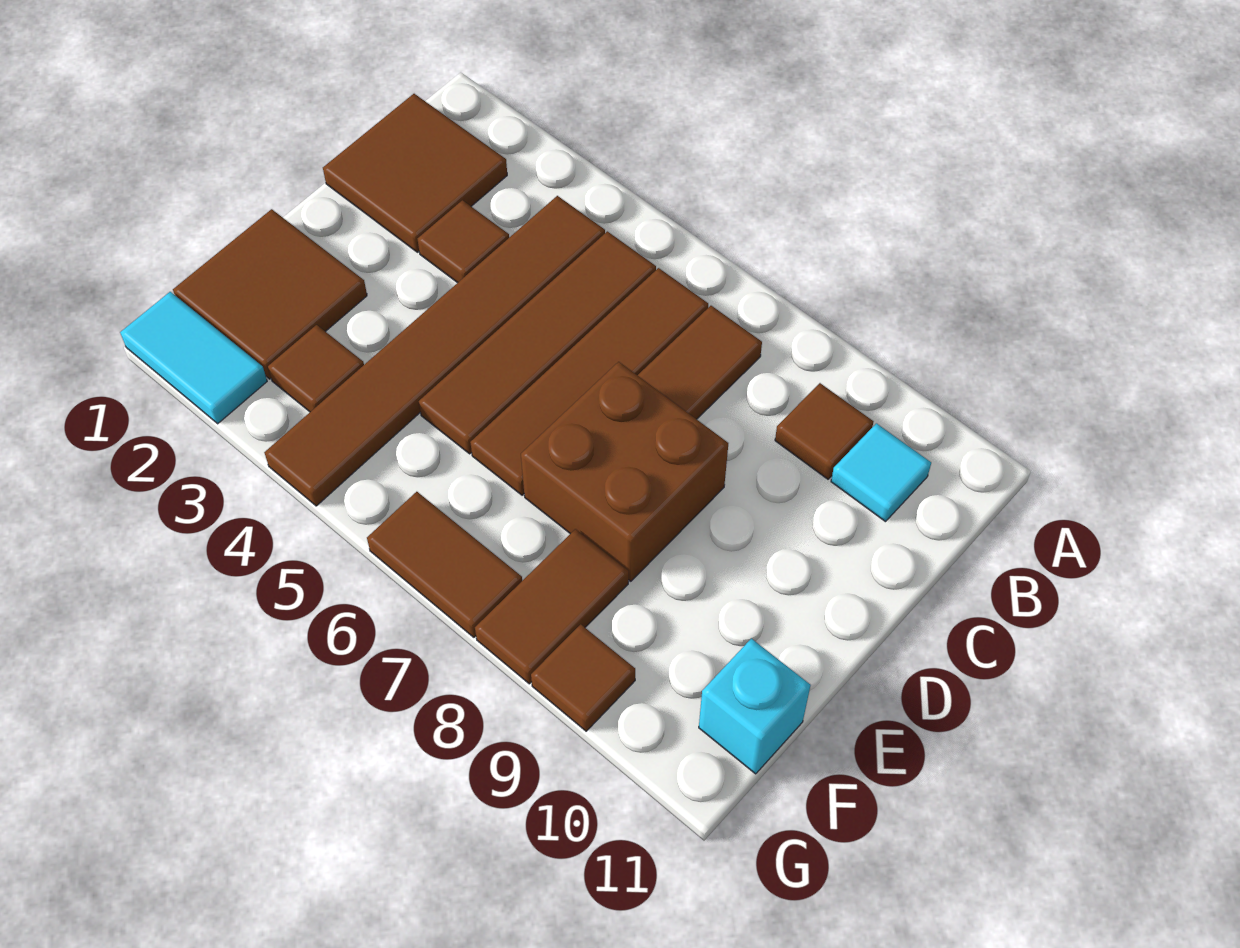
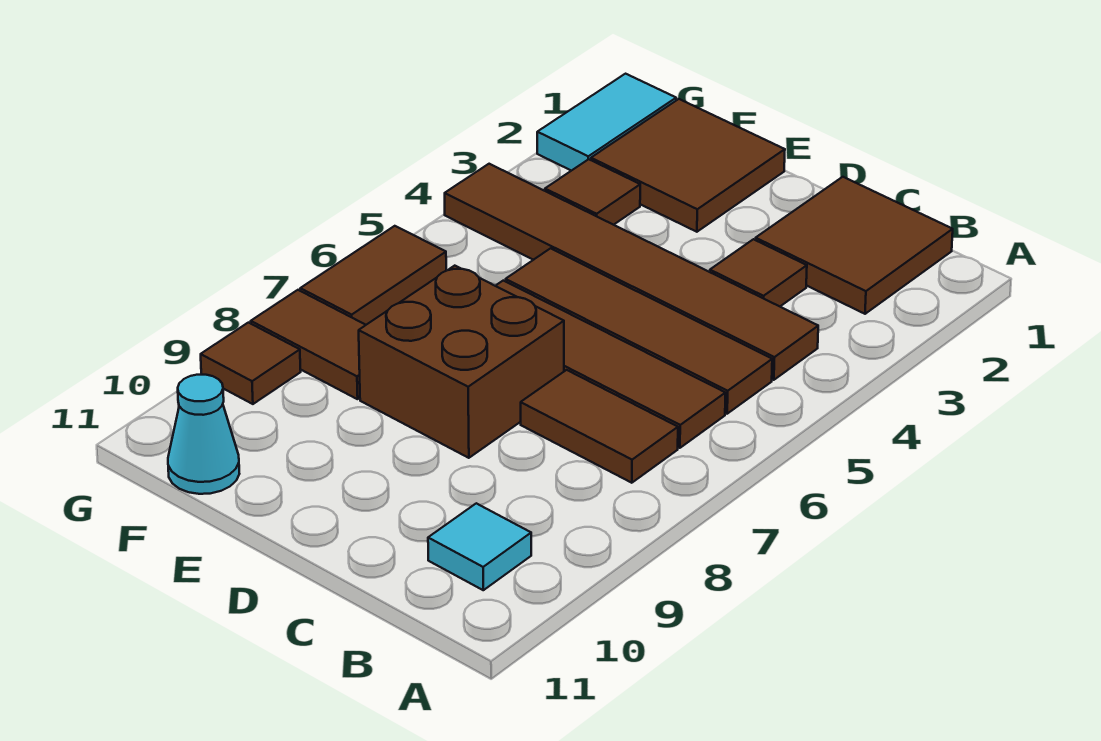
brown 1x1 tile [775,383,873,479] -> none
cyan 1x1 brick [699,638,811,774] -> cyan 1x1 cone [168,375,239,494]

